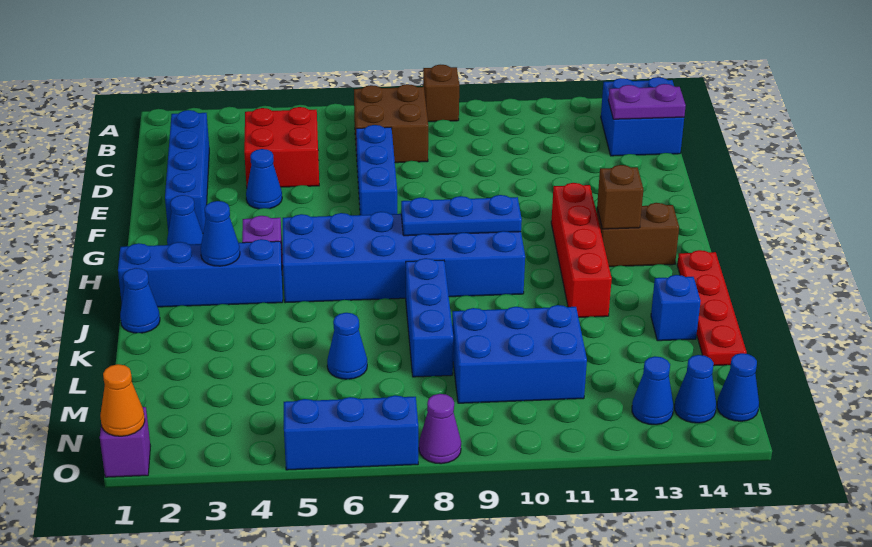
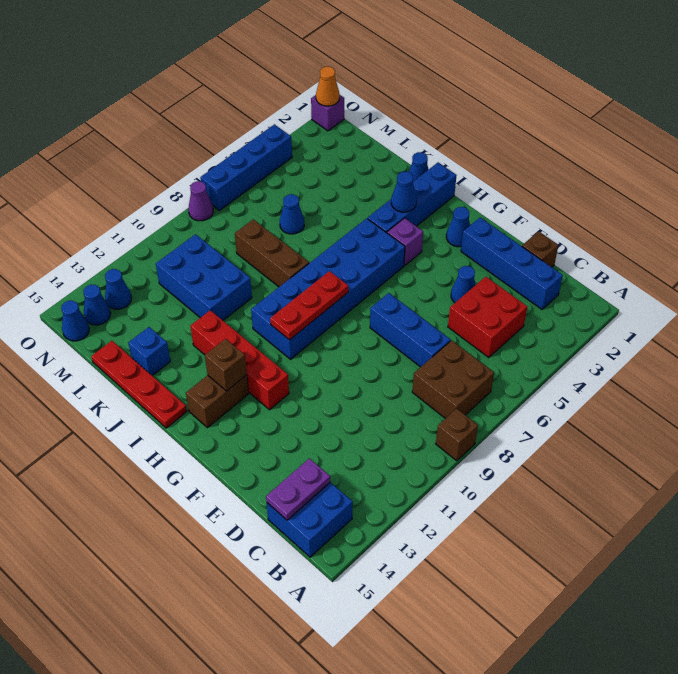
none -> brown 1x1 brick [522,231,558,267]
blue 1x3 plate [401,195,522,236] -> red 1x3 plate [270,271,348,340]
blue 1x3 brick [406,258,453,377] -> brown 1x3 brick [235,219,309,287]
blue 2x3 brick [452,305,587,403] -> blue 2x3 brick turned to [156,234,252,320]
blue 1x3 brick [284,395,418,470] -> blue 1x4 brick [200,124,292,210]

